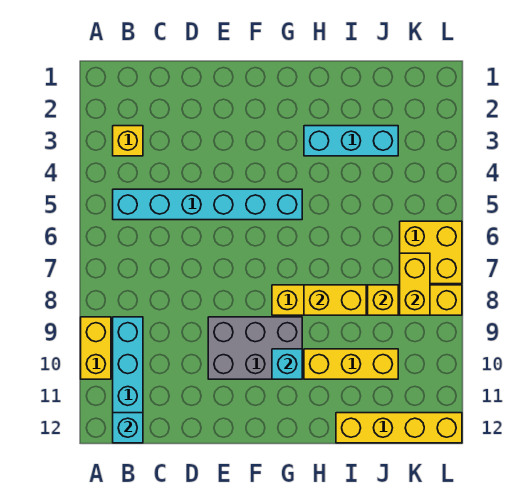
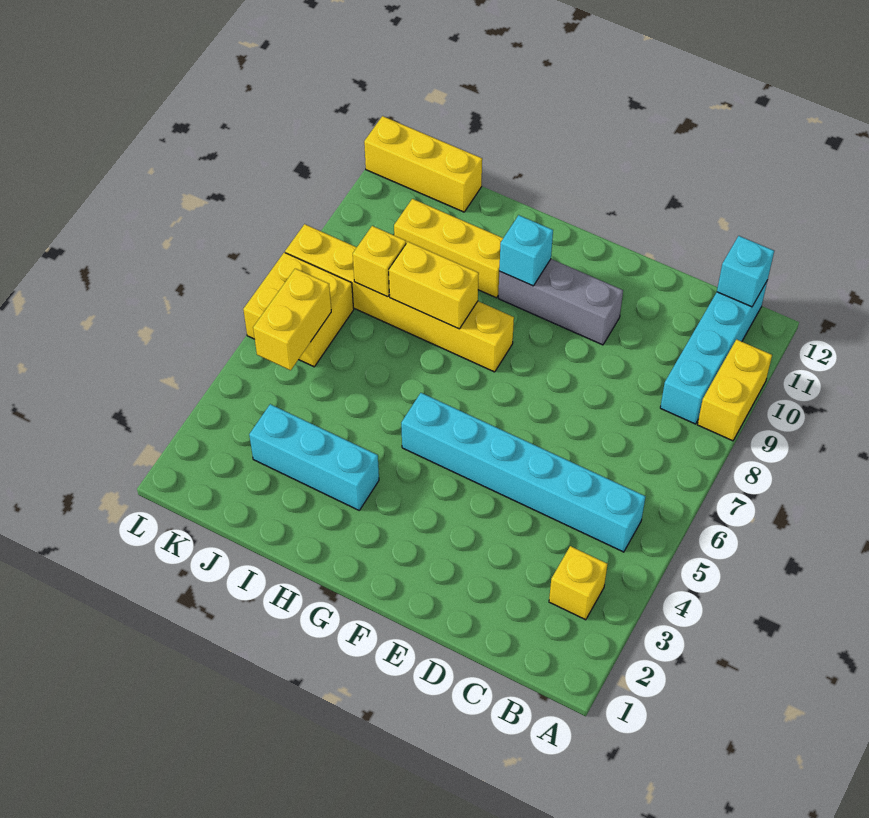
grey 2x3 brick [208,317,302,379] -> grey 1x3 brick [498,259,623,345]
yellow 1x4 brick [336,413,462,443] -> yellow 1x3 brick [364,116,482,212]
yellow 1x2 brick [400,253,430,315] -> yellow 1x2 brick moved to [253,269,331,370]

